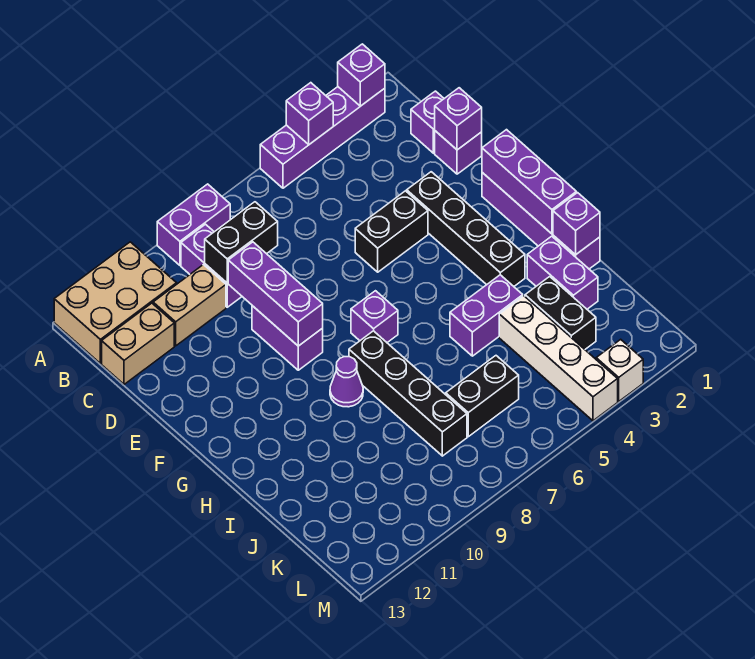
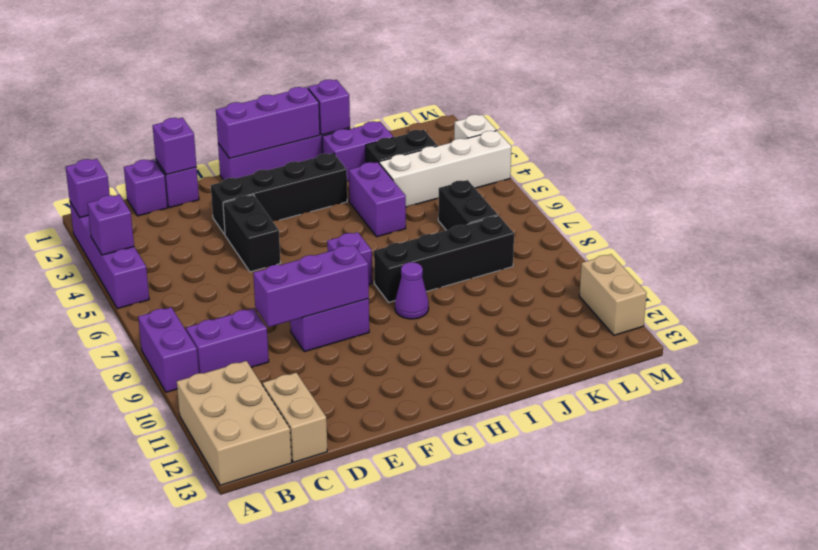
black 1x2 brick [205,202,278,283] -> none
tan 1x2 brick [153,265,226,346] -> tan 1x2 brick moved to [579,254,647,335]

